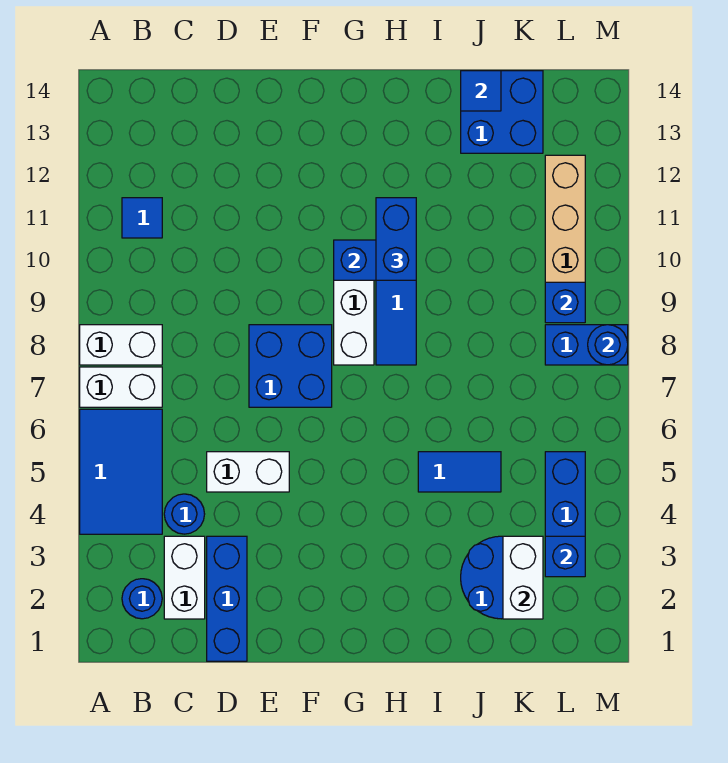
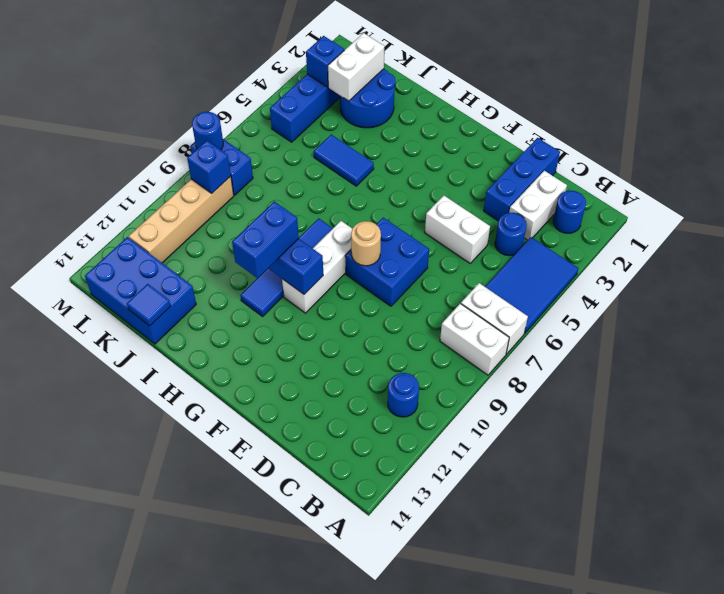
blue 1x1 tile [122,198,162,238] -> blue 1x1 round brick [388,373,419,417]
none -> tan 1x1 round brick [351,221,381,266]
blue 2x2 brick [461,71,543,153] -> blue 2x3 brick [85,237,196,344]

